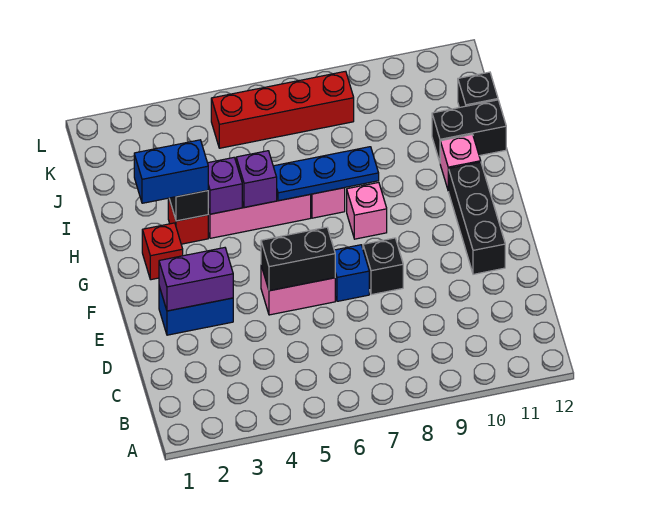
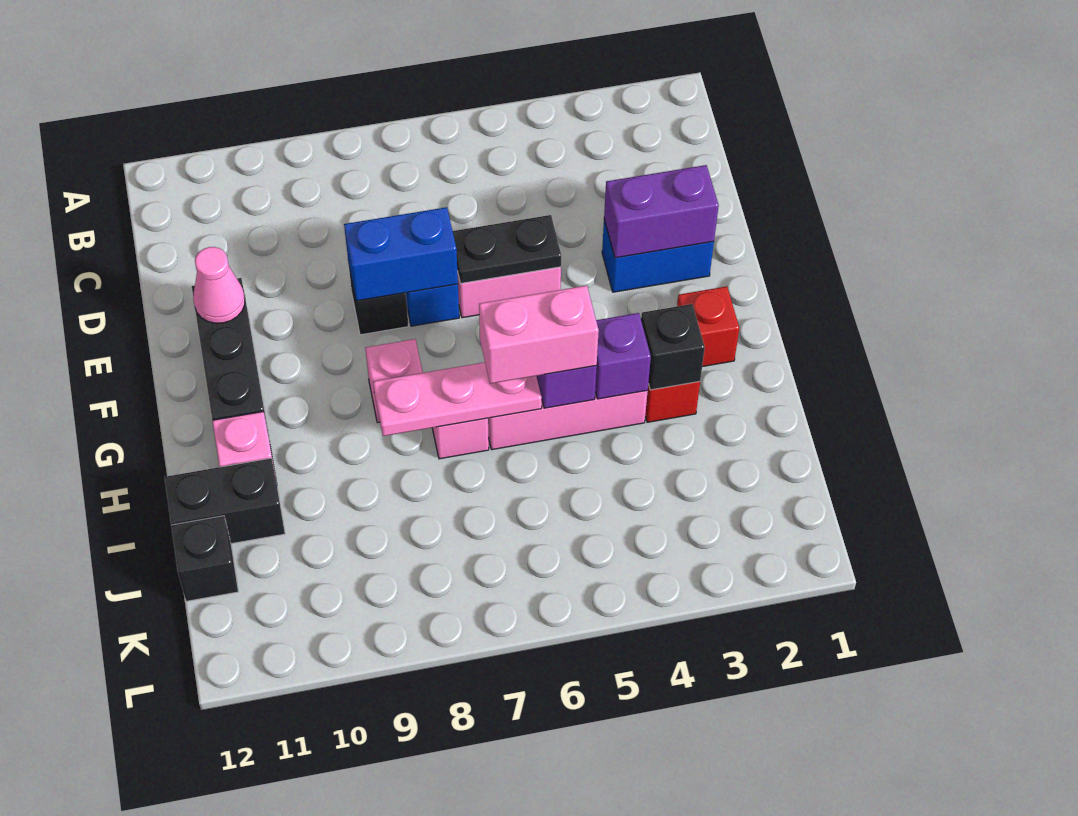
black 1x2 brick [261,227,335,291] -> black 1x2 plate [453,215,561,284]
none -> pink 1x1 cone [193,247,245,323]
blue 1x2 brick [134,140,208,203] -> blue 1x2 brick moved to [344,207,458,301]
none -> pink 1x2 brick [479,286,599,384]
blue 1x3 plate [273,147,379,201] -> pink 1x3 plate [373,362,542,436]
red 1x4 brick [211,71,354,148] -> none

